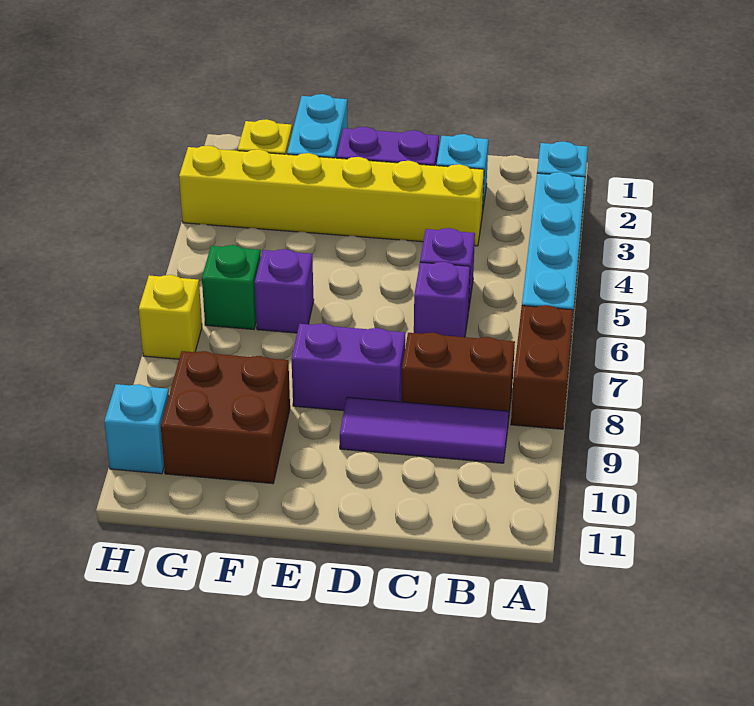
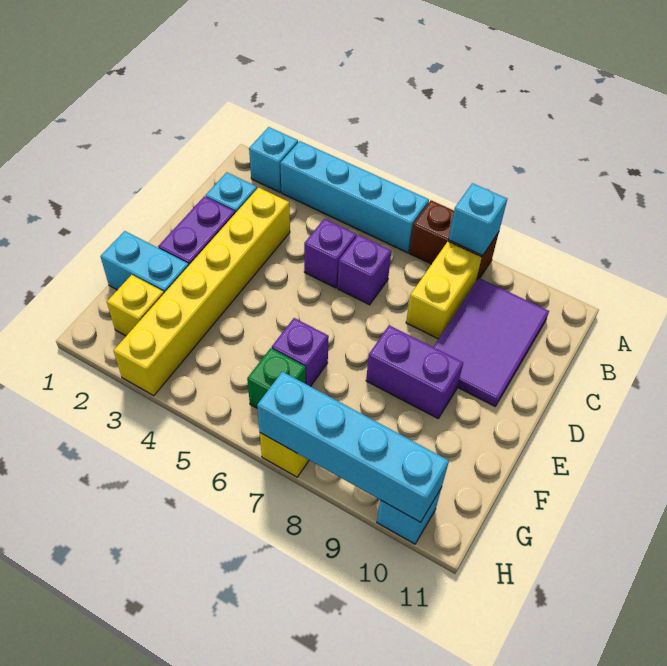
none -> cyan 1x1 brick [449,183,507,256]
brown 1x2 brick [402,332,515,421] -> yellow 1x2 brick [406,242,482,339]
purple 1x3 tile [340,397,509,463] -> purple 2x3 tile [434,278,549,406]
purple 1x2 brick [292,323,405,411] -> purple 1x2 brick turned to [366,325,463,418]
brown 2x2 brick [161,351,290,484] -> none
none -> cyan 1x4 brick [257,372,449,522]

